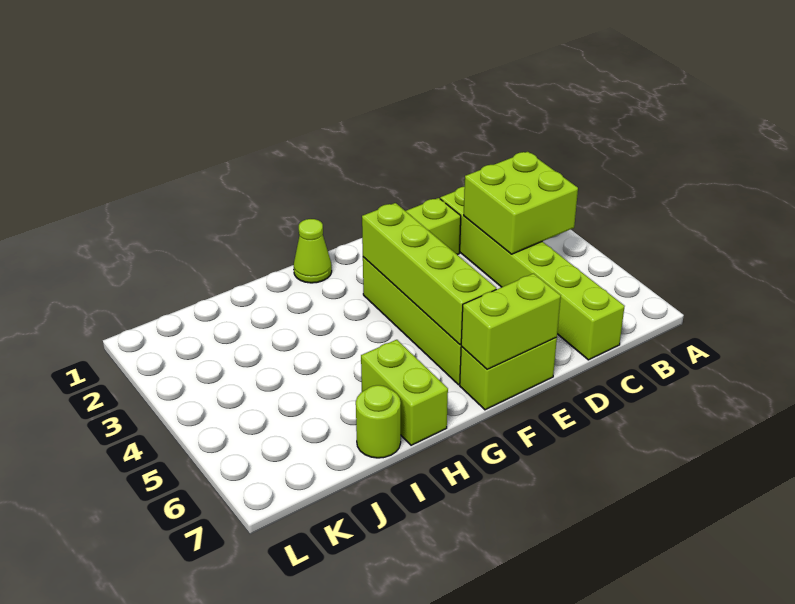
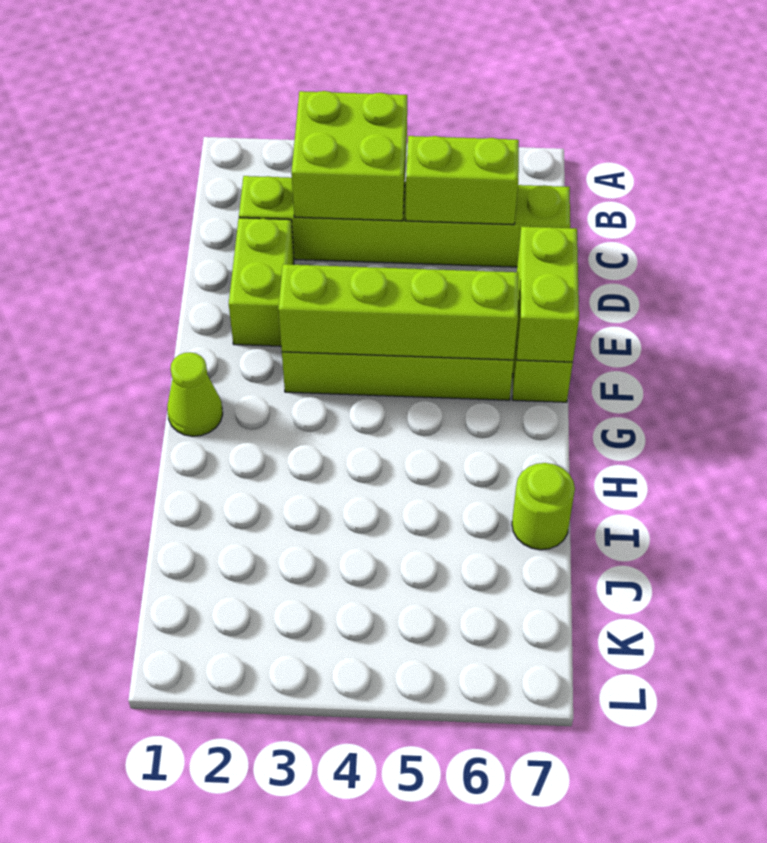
lime 1x2 brick [361,340,448,445] -> lime 1x2 brick moved to [405,136,519,225]

